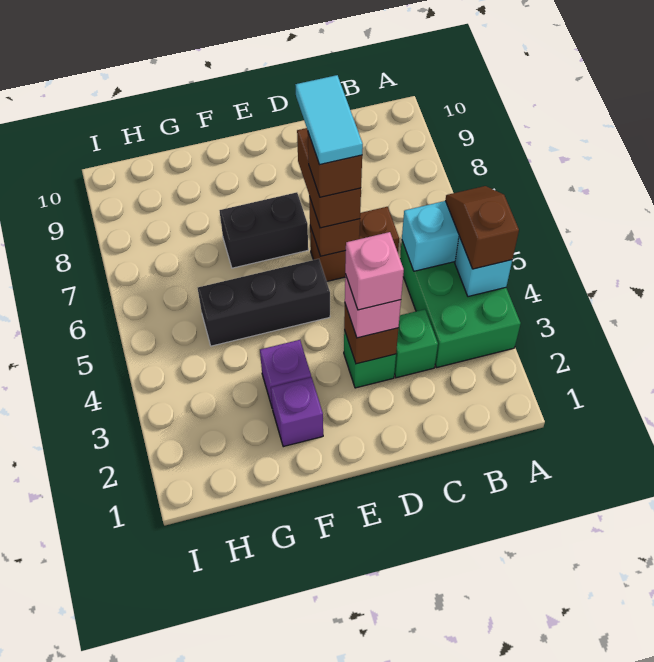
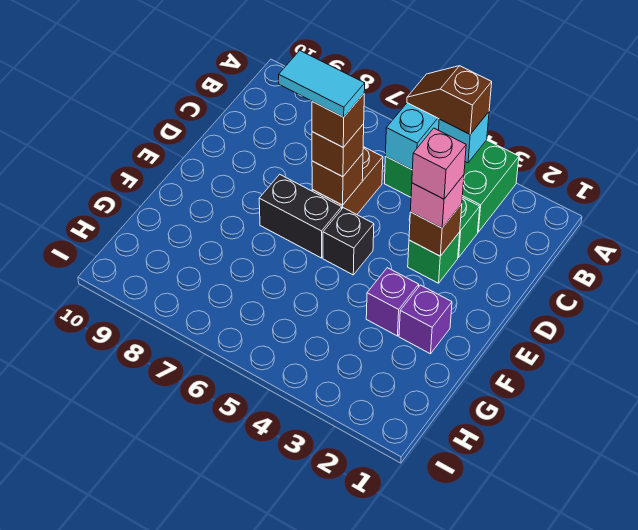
brown 1x2 brick [297,128,361,228] -> brown 1x1 brick [312,124,364,177]
black 1x3 brick [198,259,330,346] -> black 1x1 brick [323,208,374,275]
black 1x2 brick [219,192,308,268] -> black 1x2 brick turned to [259,174,342,258]

